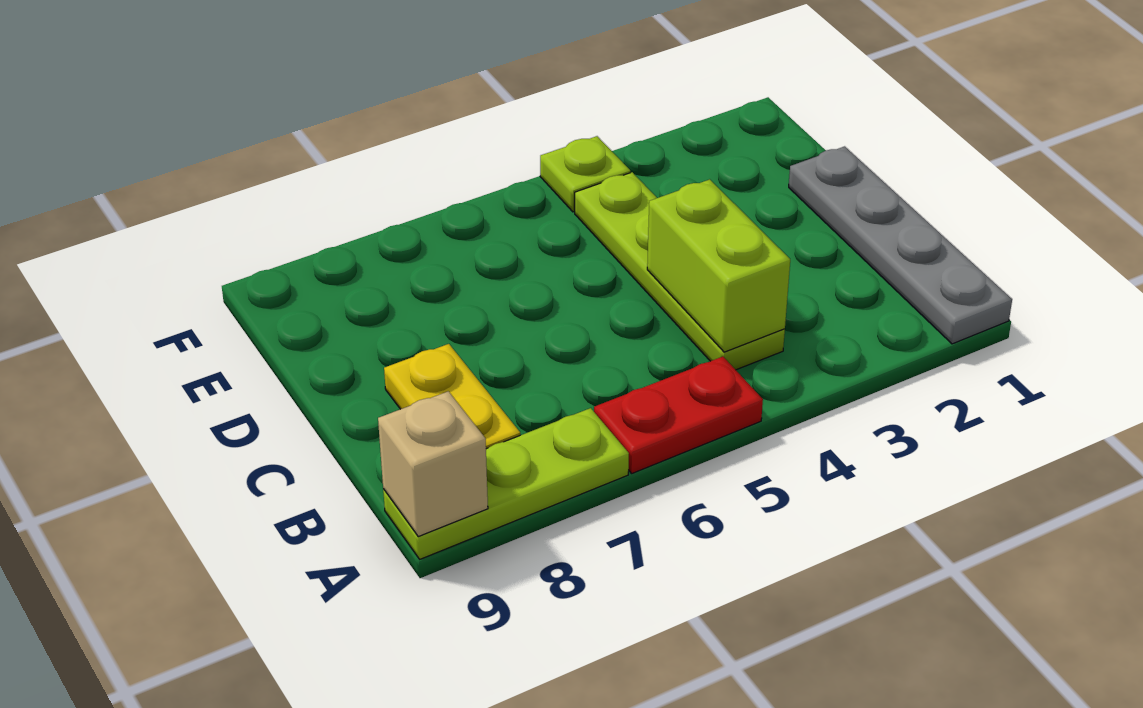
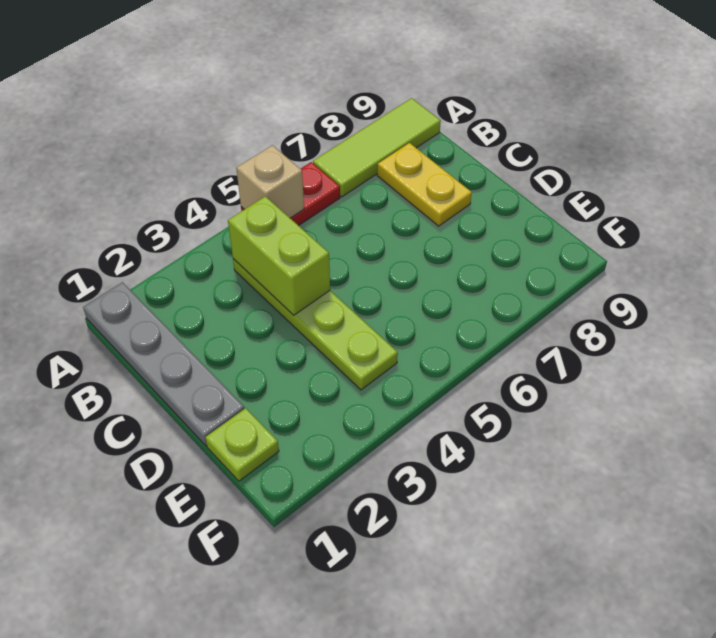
lime 1x3 plate [383,408,629,559] -> lime 1x3 tile [313,98,441,197]
tan 1x1 brick [378,391,488,537] -> tan 1x1 brick moved to [236,145,304,218]
lime 1x1 plate [540,136,630,212] -> lime 1x1 plate moved to [205,408,279,481]

